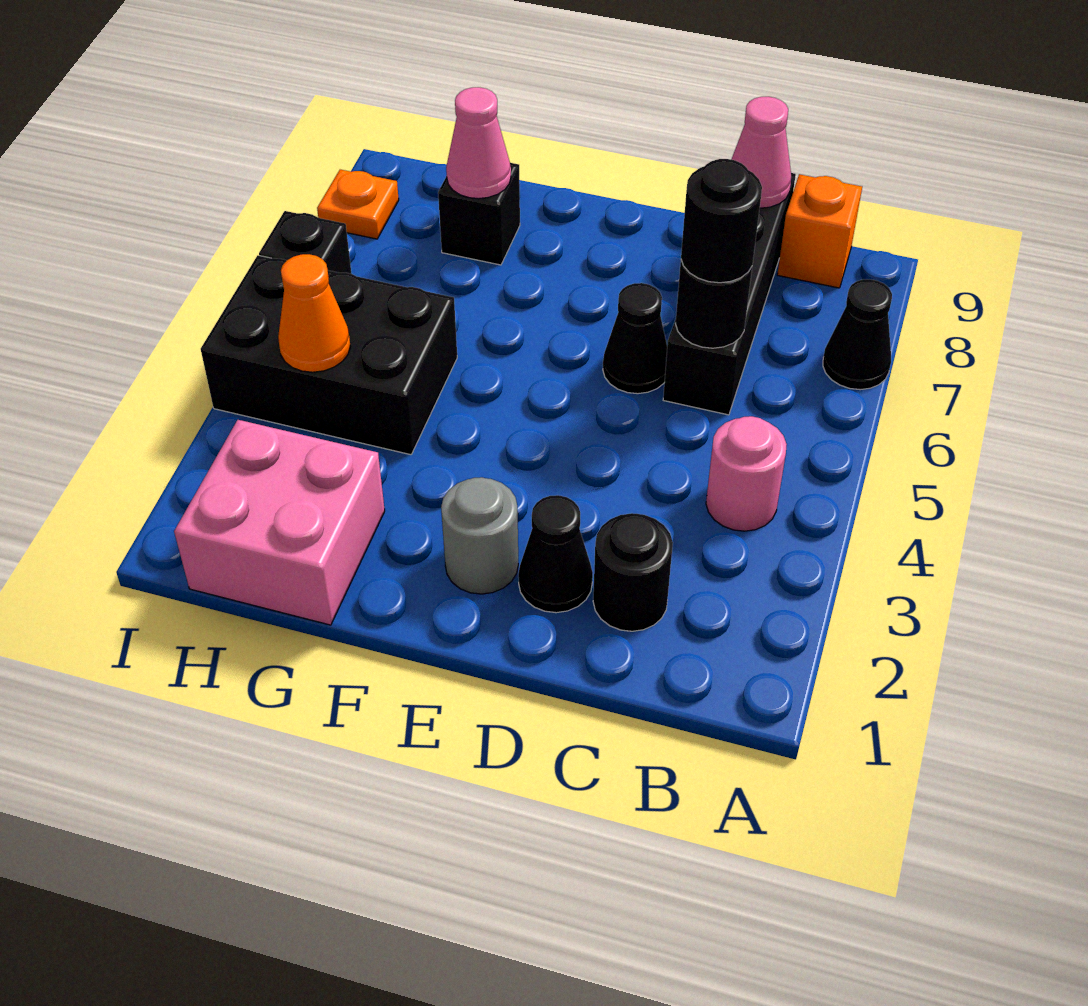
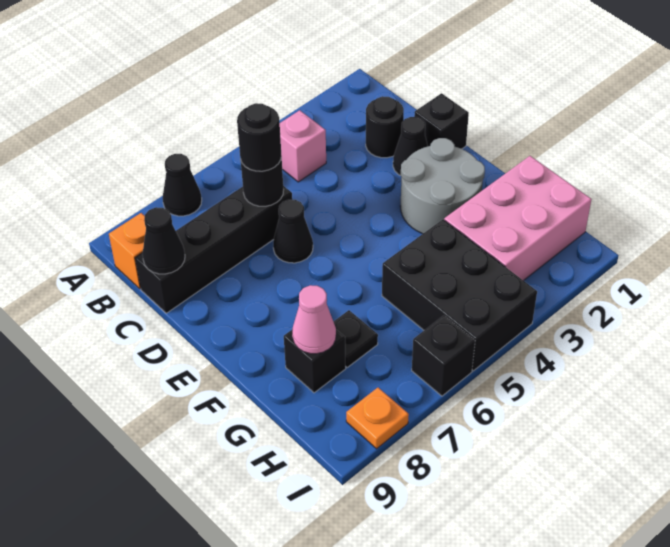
pink 1x1 round brick [706,416,787,531] -> pink 1x1 brick [280,110,326,182]
pink 1x1 cone [731,97,791,208] -> black 1x1 cone [142,207,185,274]
none -> black 1x1 brick [414,93,469,149]
grey 1x1 round brick [441,477,518,594] -> grey 2x2 round brick [400,138,485,234]
pink 2x2 brick [174,420,385,625] -> pink 2x3 brick [444,156,592,281]
none -> black 1x1 plate [334,310,378,368]
orange 1x1 cone [278,254,350,372] -> none

